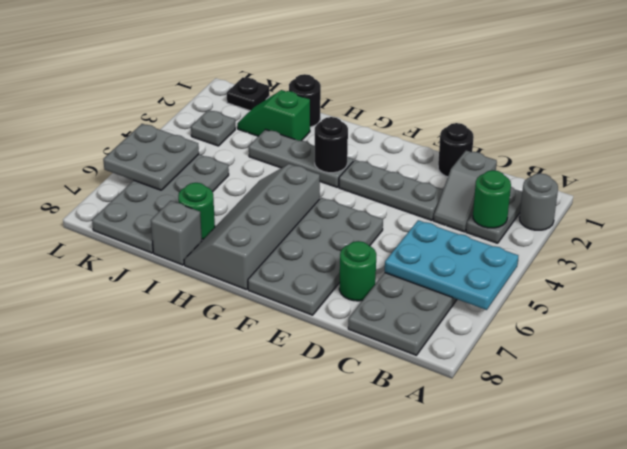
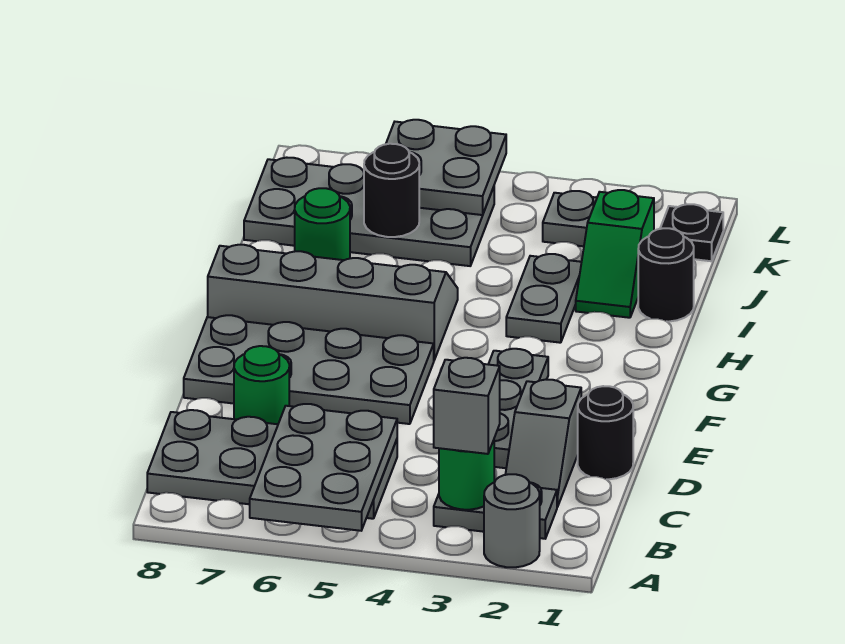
cyan 2x3 plate [385,220,518,310] -> grey 2x3 plate [250,404,397,531]
grey 1x2 slope [433,150,497,232] -> grey 1x2 slope turned to [505,380,581,507]
grey 1x3 plate [249,130,353,187] -> grey 1x2 plate [506,254,582,343]
black 1x1 round brick [315,117,348,173] -> black 1x1 round brick moved to [364,144,419,237]
green 1x2 slope [238,90,310,141] -> green 1x2 slope turned to [576,190,654,318]
grey 1x1 brick [151,201,202,265] -> grey 1x1 brick moved to [434,358,500,454]

